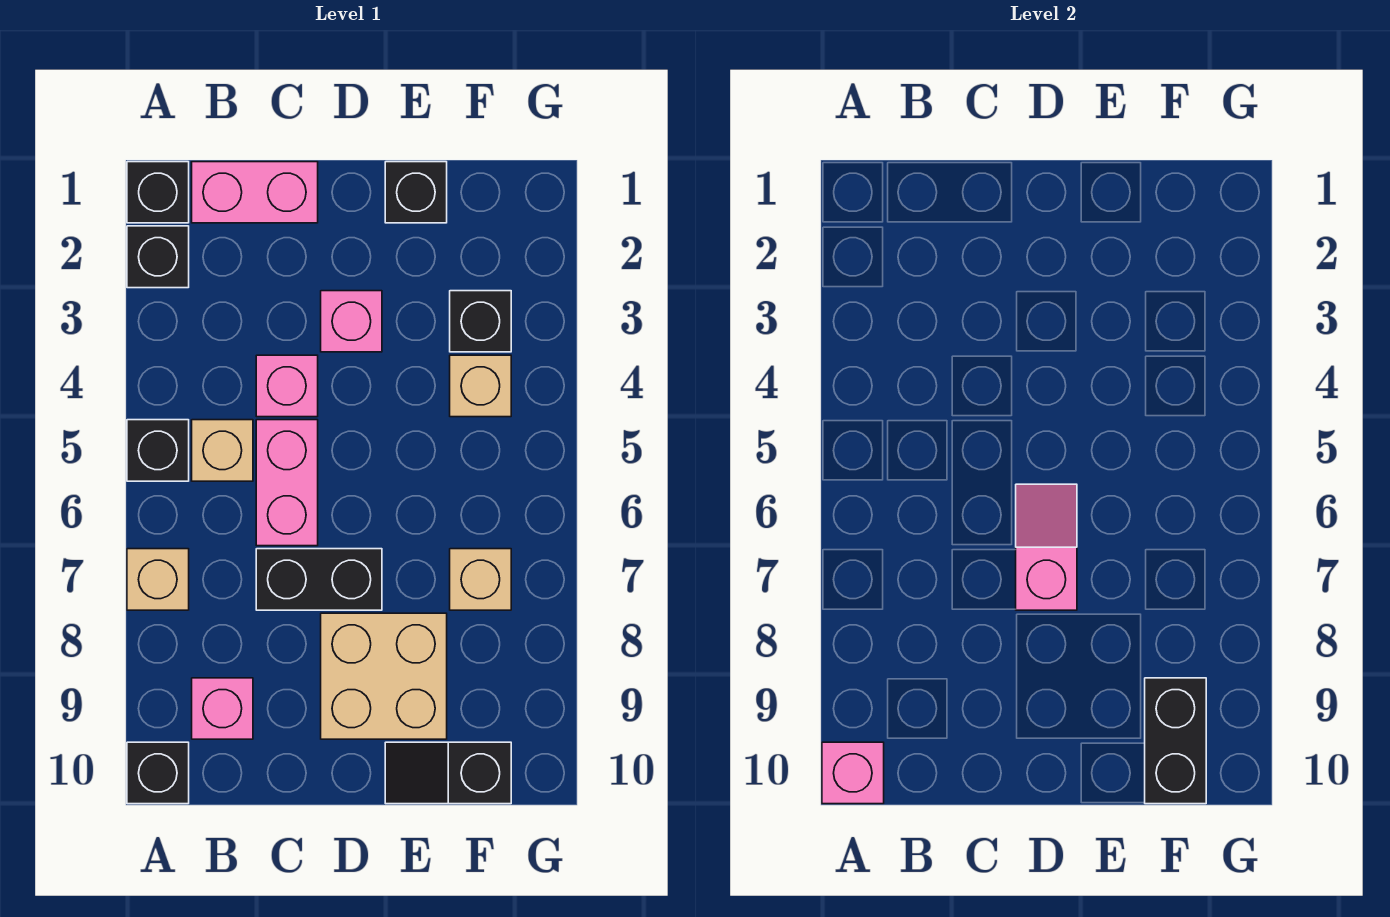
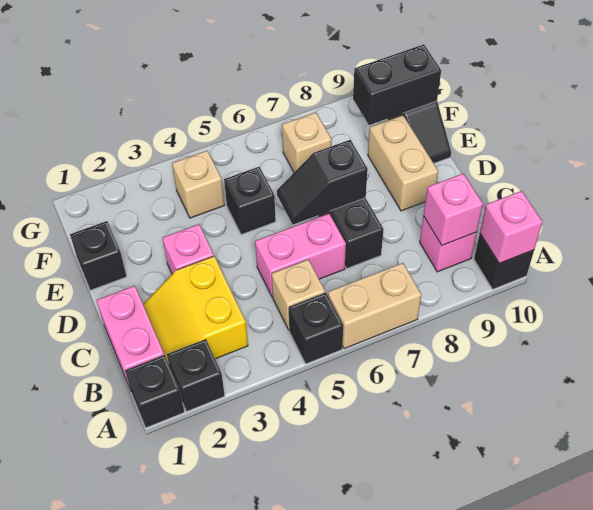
tan 1x1 brick [127,549,189,610] -> tan 1x2 brick [328,263,421,349]
none -> yellow 2x2 slope [143,256,248,363]
pink 1x1 brick [256,355,318,417] -> pink 1x1 brick moved to [424,173,483,245]
pink 1x2 slope [1016,484,1077,610] -> black 1x2 slope [277,140,368,224]
tan 2x2 brick [321,613,447,739] -> tan 1x2 brick [368,115,438,211]
black 1x1 brick [450,291,511,352] -> black 1x1 brick moved to [224,167,276,235]

